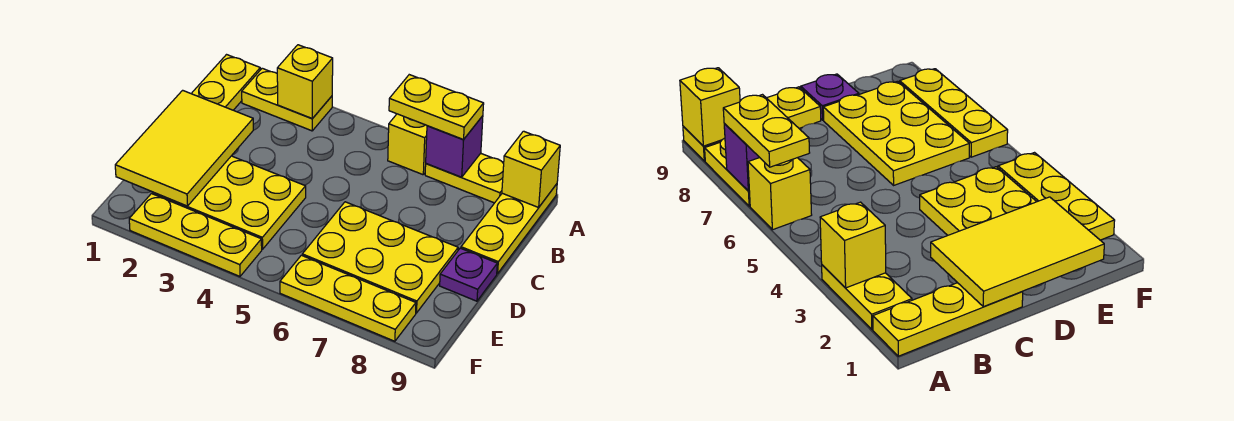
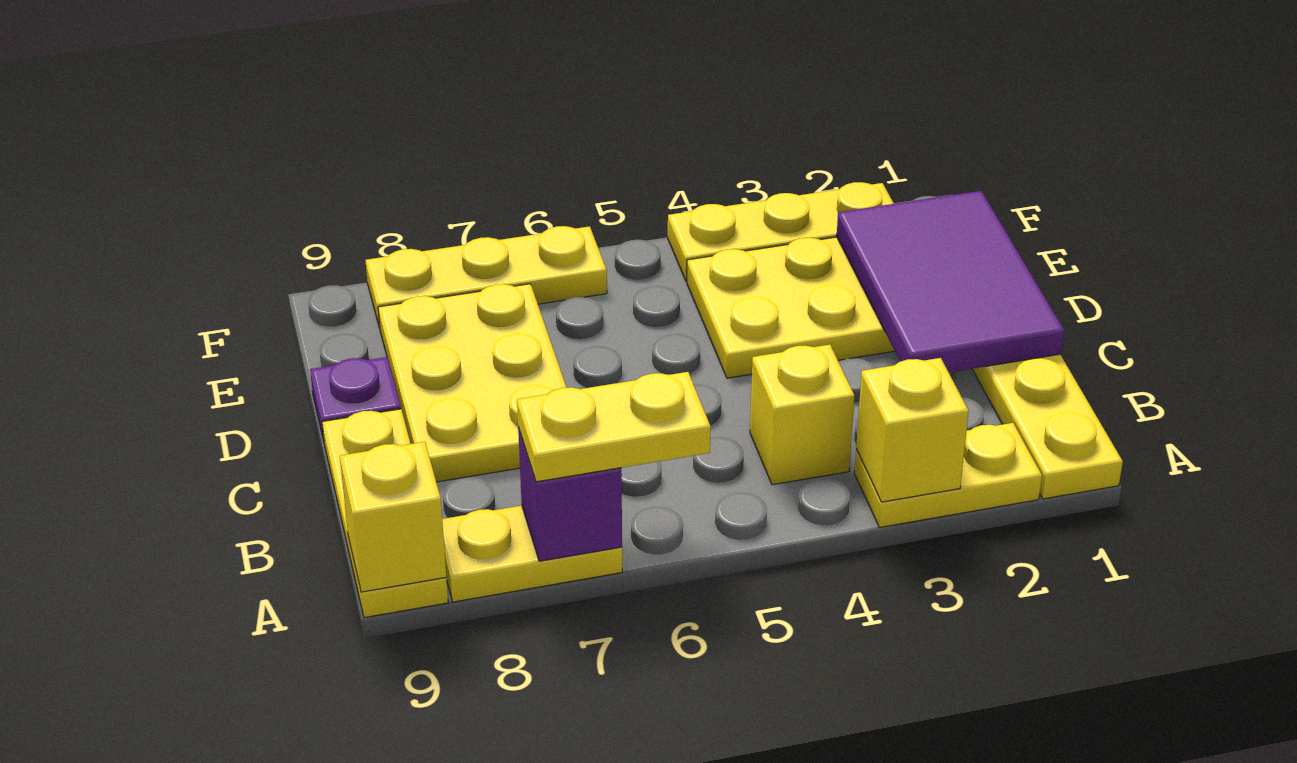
yellow 1x1 brick [388,114,427,175] -> yellow 1x1 brick moved to [750,345,855,485]
yellow 2x3 tile [115,90,253,206] -> purple 2x3 tile [837,191,1064,372]
yellow 2x3 plate [302,202,458,313] -> yellow 2x3 plate turned to [378,284,567,482]

